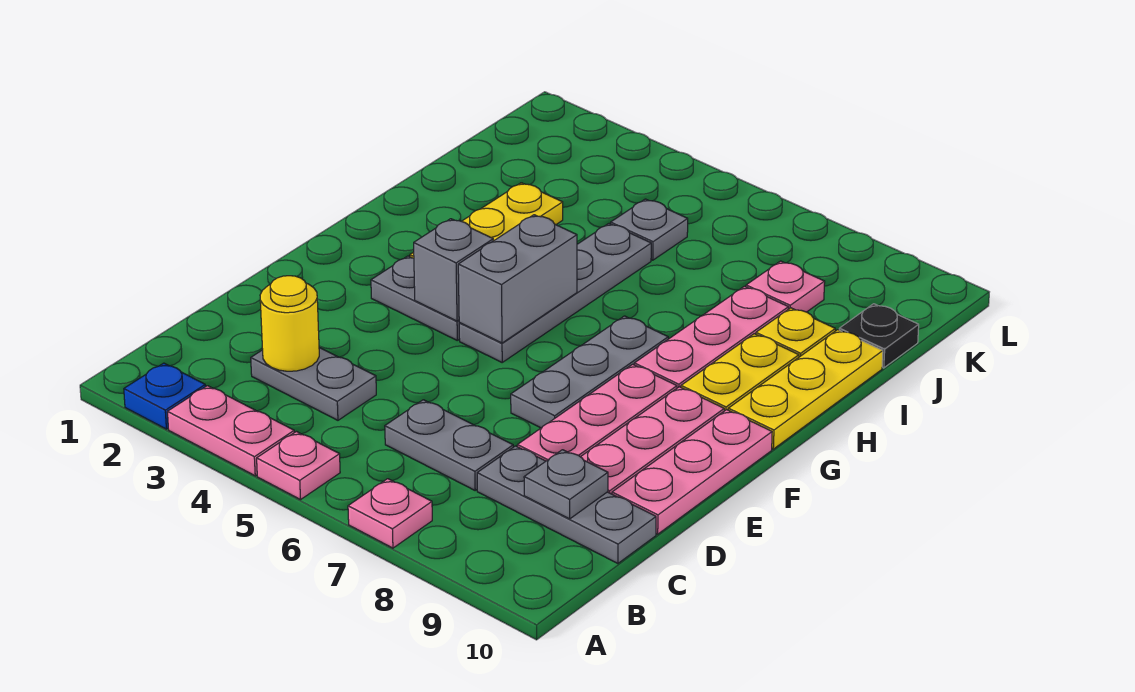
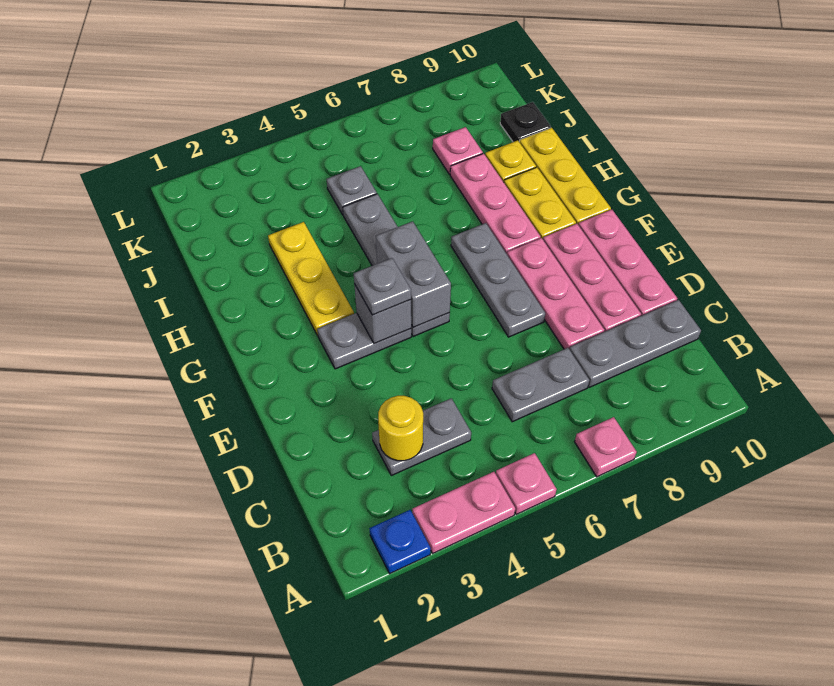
grey 1x1 plate [524,450,608,519] -> grey 1x1 plate moved to [354,258,411,315]

